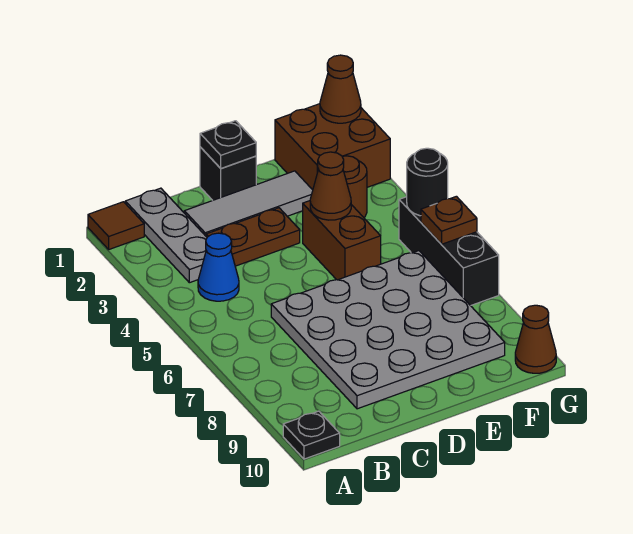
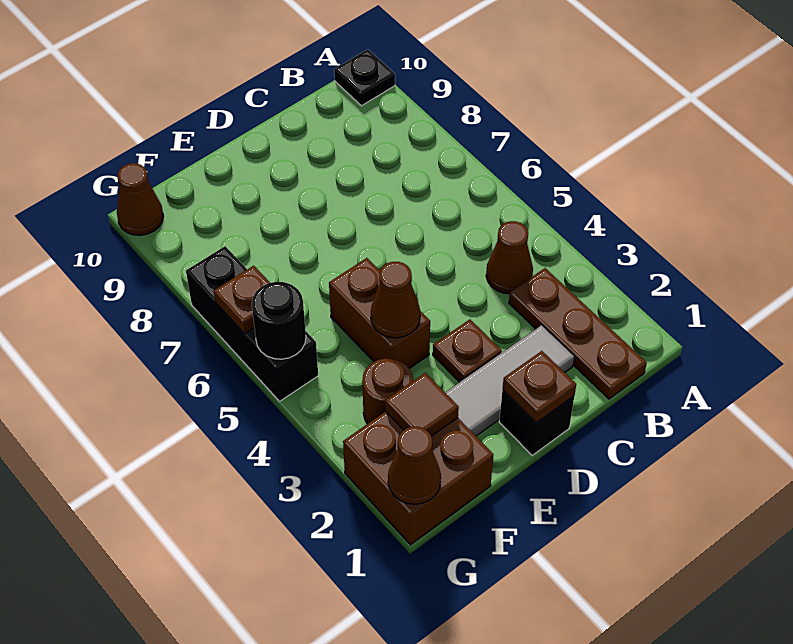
brown 1x1 tile [88,202,144,249] -> brown 1x1 tile moved to [385,373,459,436]
grey 1x3 plate [125,188,207,283] -> brown 1x3 plate [509,268,647,399]
blue 1x1 cone [198,233,239,301] -> brown 1x1 cone [486,221,533,294]
brown 1x2 plate [206,208,300,266] -> brown 1x1 plate [433,320,502,382]
grey 4x4 plate [271,251,505,409] -> none
black 1x1 plate [200,121,256,168] -> brown 1x1 plate [503,351,576,422]

